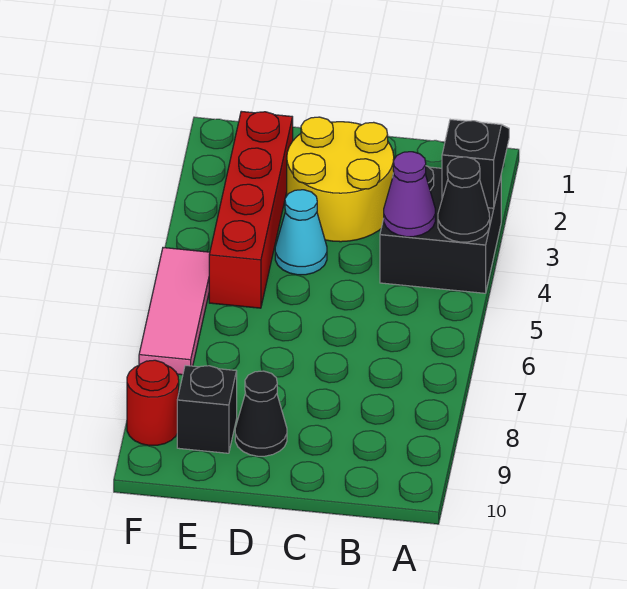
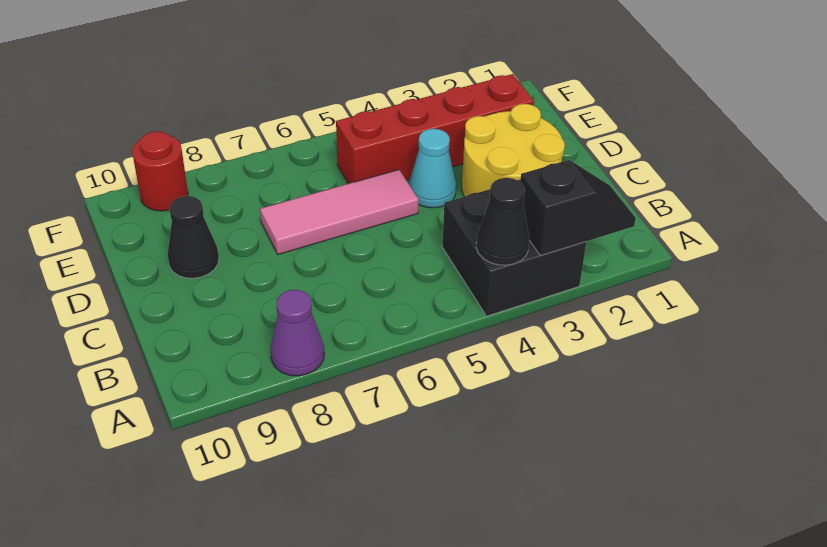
purple 1x1 cone [384,152,435,237] -> purple 1x1 cone moved to [270,290,324,376]
black 1x1 brick [177,365,237,453] -> none
pink 1x3 tile [139,248,210,375] -> pink 1x3 tile moved to [260,170,419,254]

